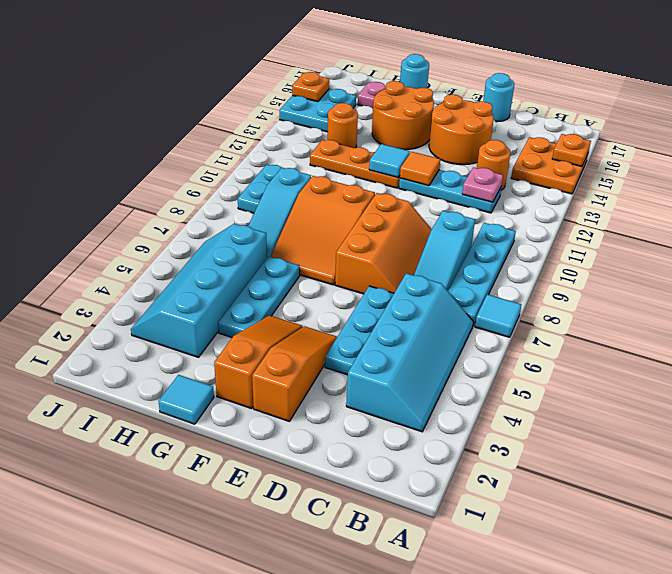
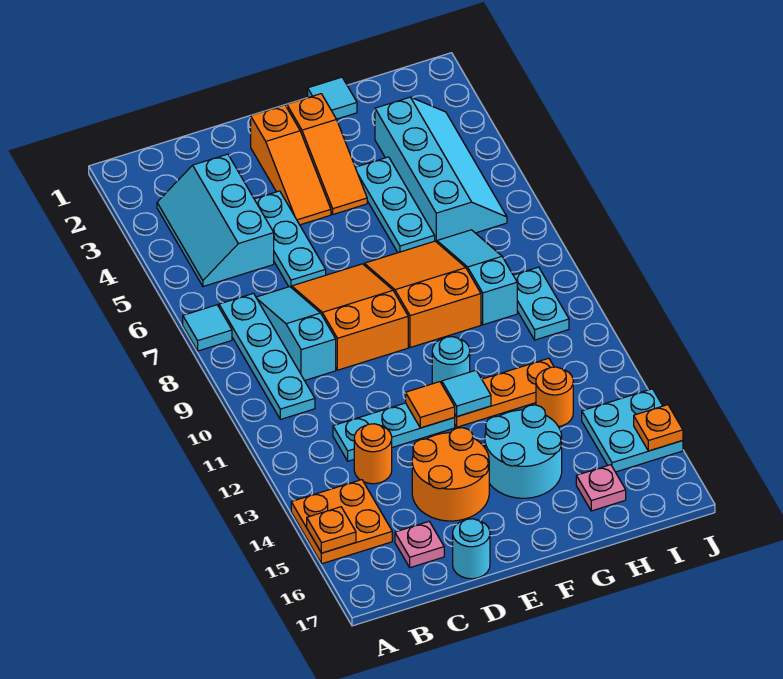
cyan 2x4 slope [346,273,473,432] -> cyan 2x3 slope [157,154,274,286]
pink 1x1 plate [462,167,503,202] -> pink 1x1 plate moved to [395,522,444,568]
orange 2x3 slope [335,193,432,294] -> orange 2x3 slope turned to [292,264,408,370]
orange 2x2 round brick [372,81,434,150] -> cyan 2x2 round brick [485,405,562,498]
cyan 1x1 round brick [400,54,429,89] -> cyan 1x1 round brick moved to [432,337,470,384]

